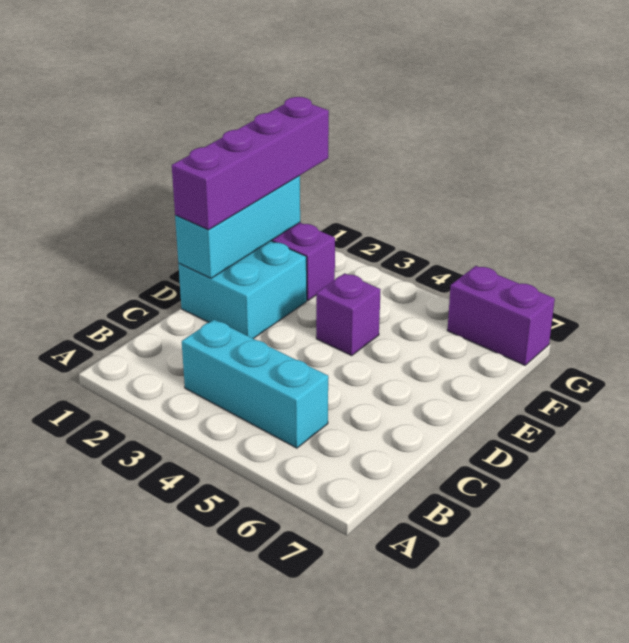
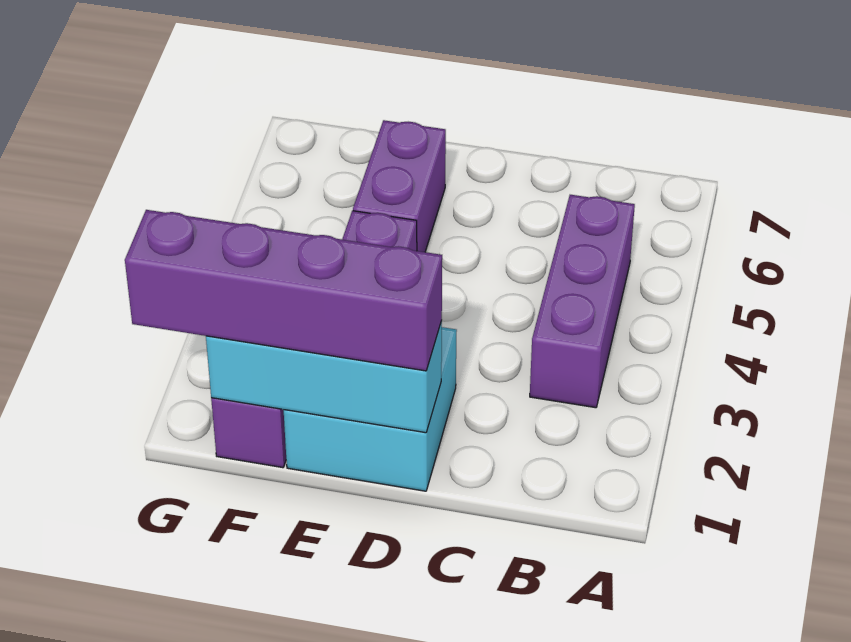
cyan 1x3 brick [182,320,328,448] -> purple 1x3 brick [530,195,635,408]
purple 1x2 brick [447,266,555,365] -> purple 1x2 brick moved to [353,120,446,252]

